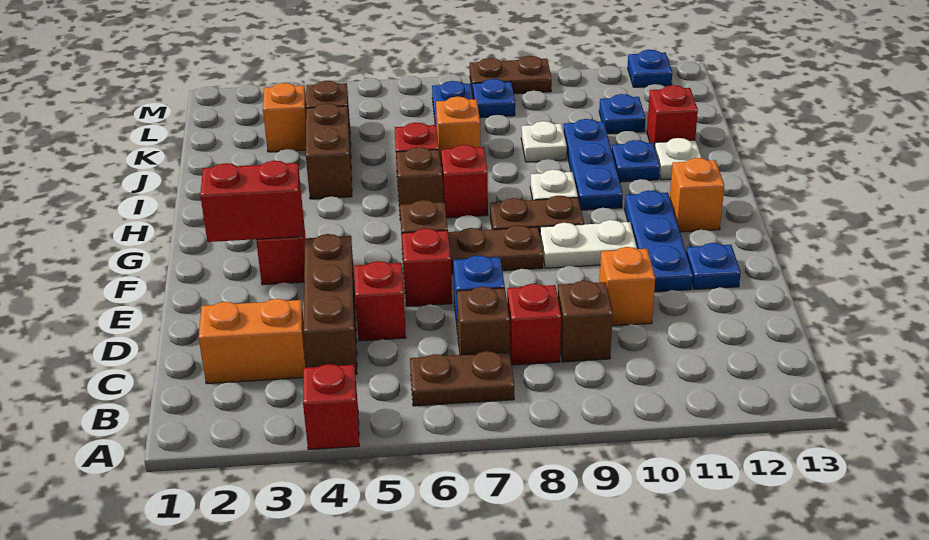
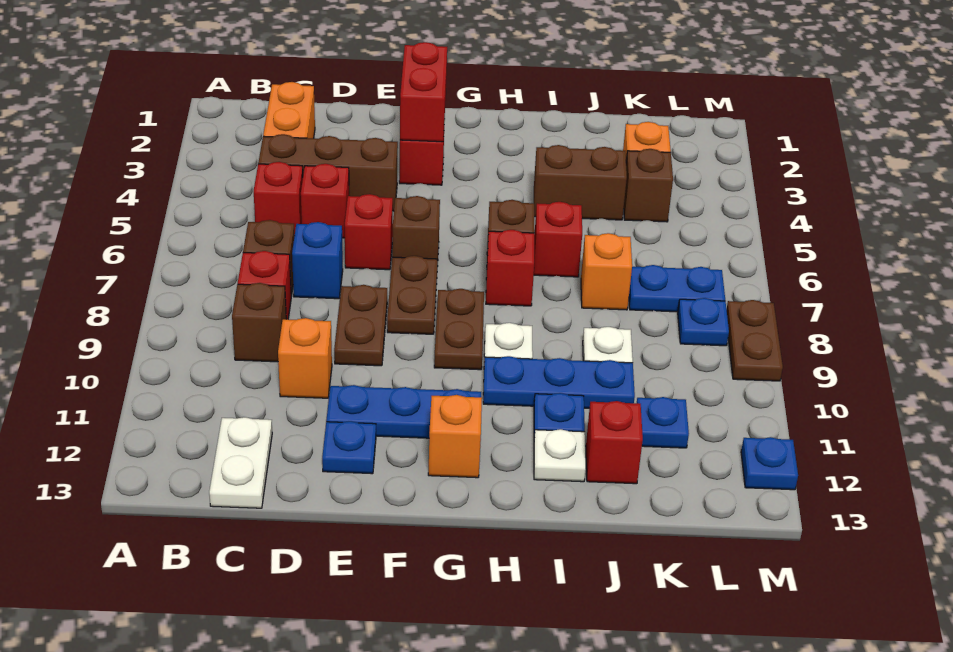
red 1x1 brick [303,364,359,450] -> red 1x1 brick moved to [254,162,303,236]
brown 1x2 plate [410,351,514,406] -> brown 1x2 plate moved to [334,285,387,366]
white 1x2 plate [540,220,637,268] -> white 1x2 plate moved to [209,417,272,508]

